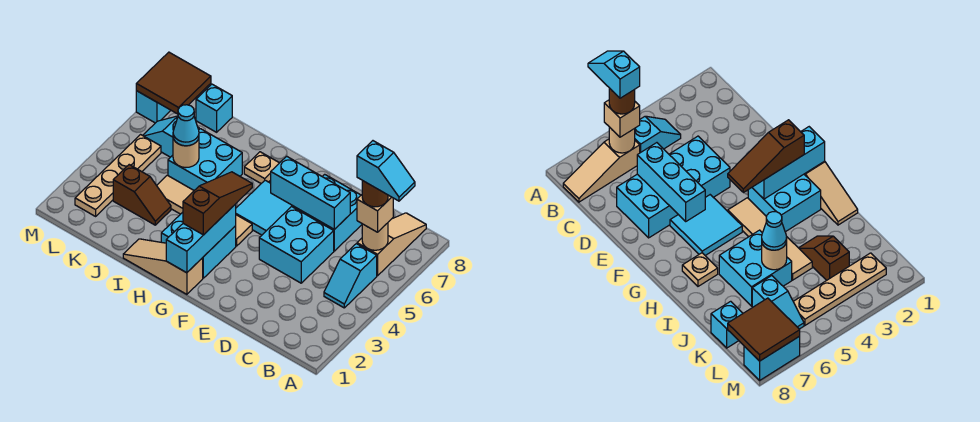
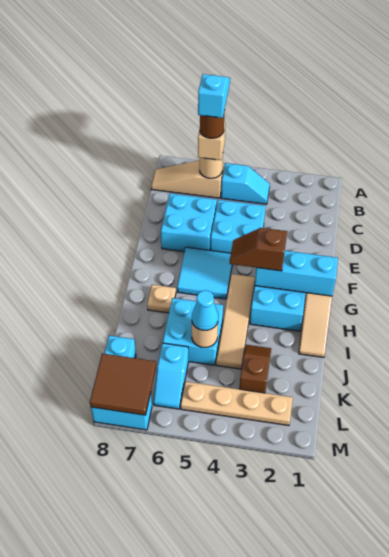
cyan 1x3 brick [271,156,350,229] -> none
brown 1x3 slope [183,172,252,235] -> brown 1x2 slope [230,228,287,271]

